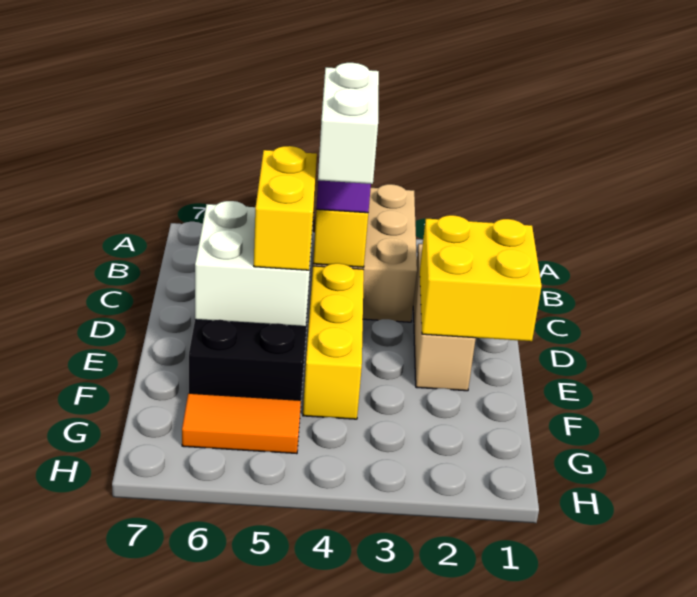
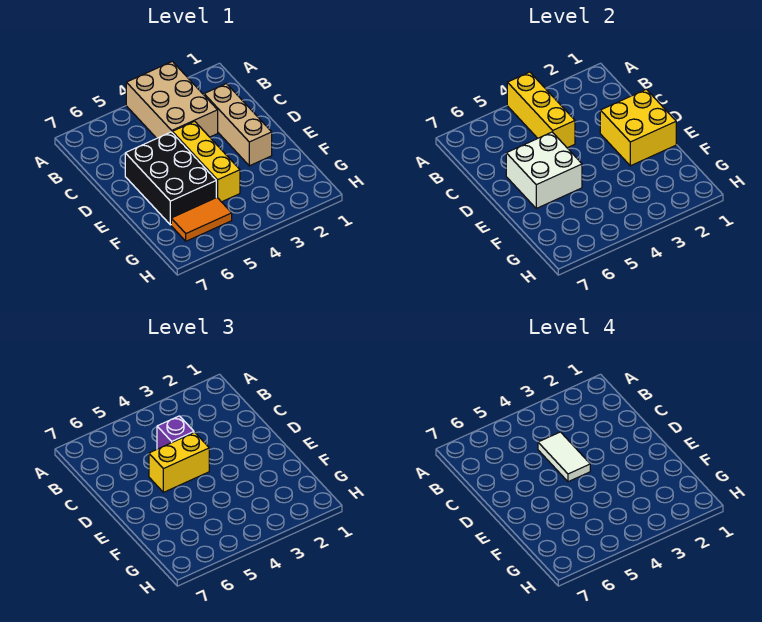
white 1x2 brick [318,63,379,184] -> white 1x2 tile [538,432,590,482]
yellow 1x2 brick [254,146,317,270] -> yellow 1x2 brick turned to [149,432,209,492]

